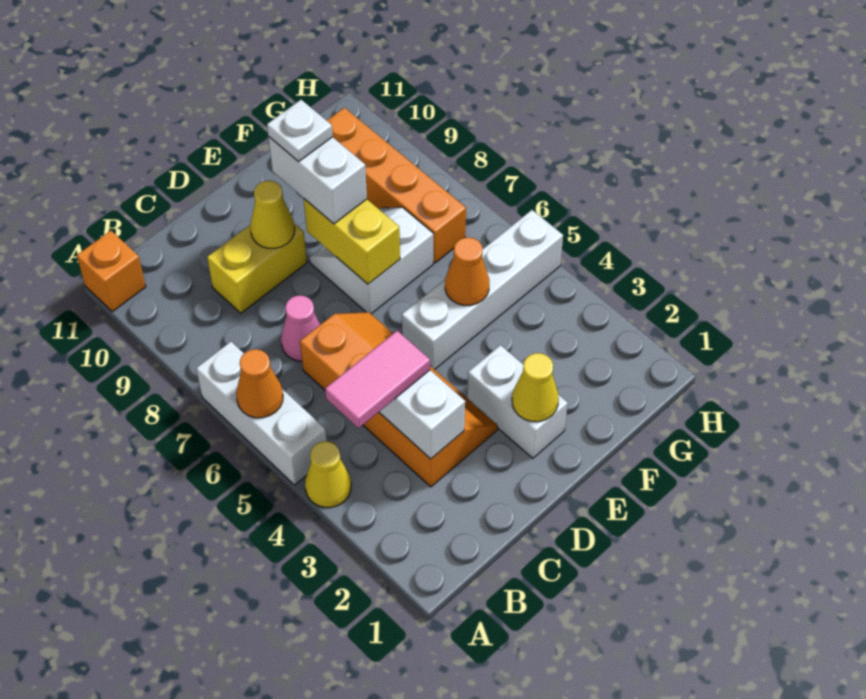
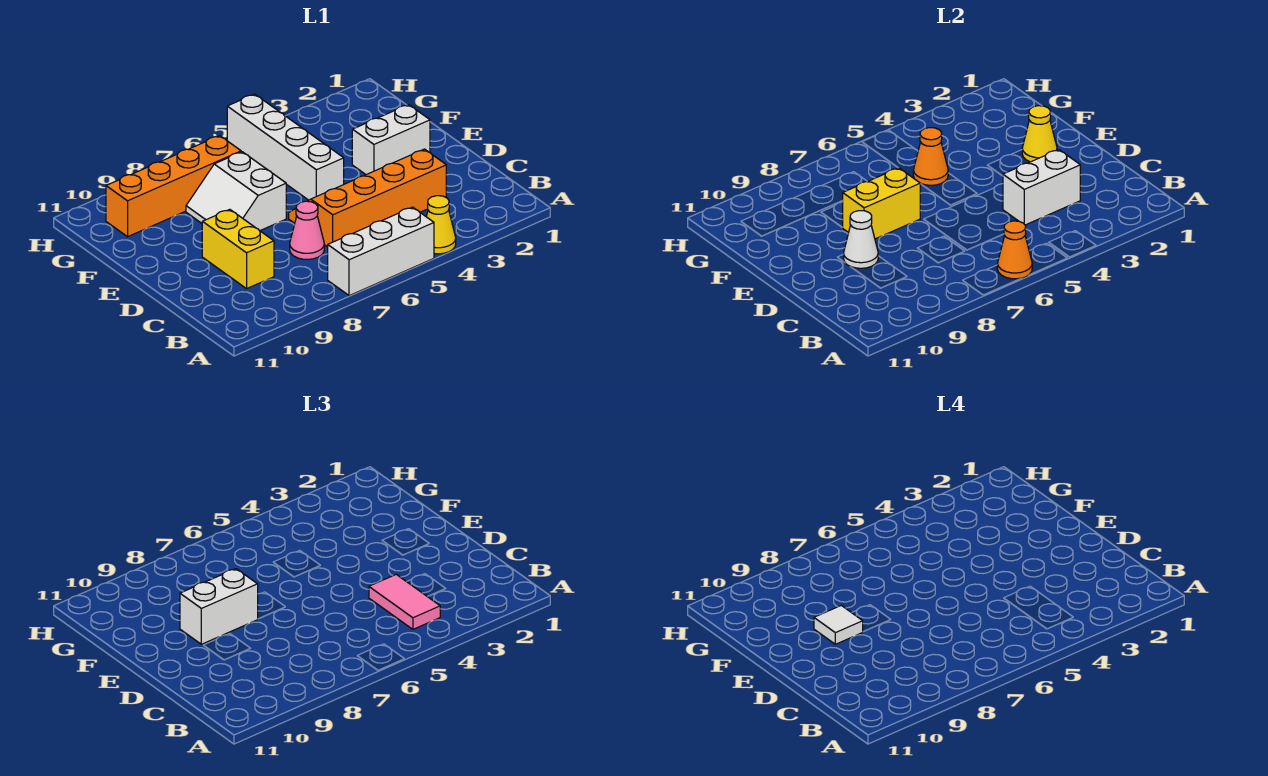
orange 1x1 brick [77,231,146,312] -> none
yellow 1x1 cone [250,181,295,248] -> white 1x1 cone [844,211,878,268]
white 1x1 plate [267,100,333,162] -> white 1x1 tile [814,605,863,644]

